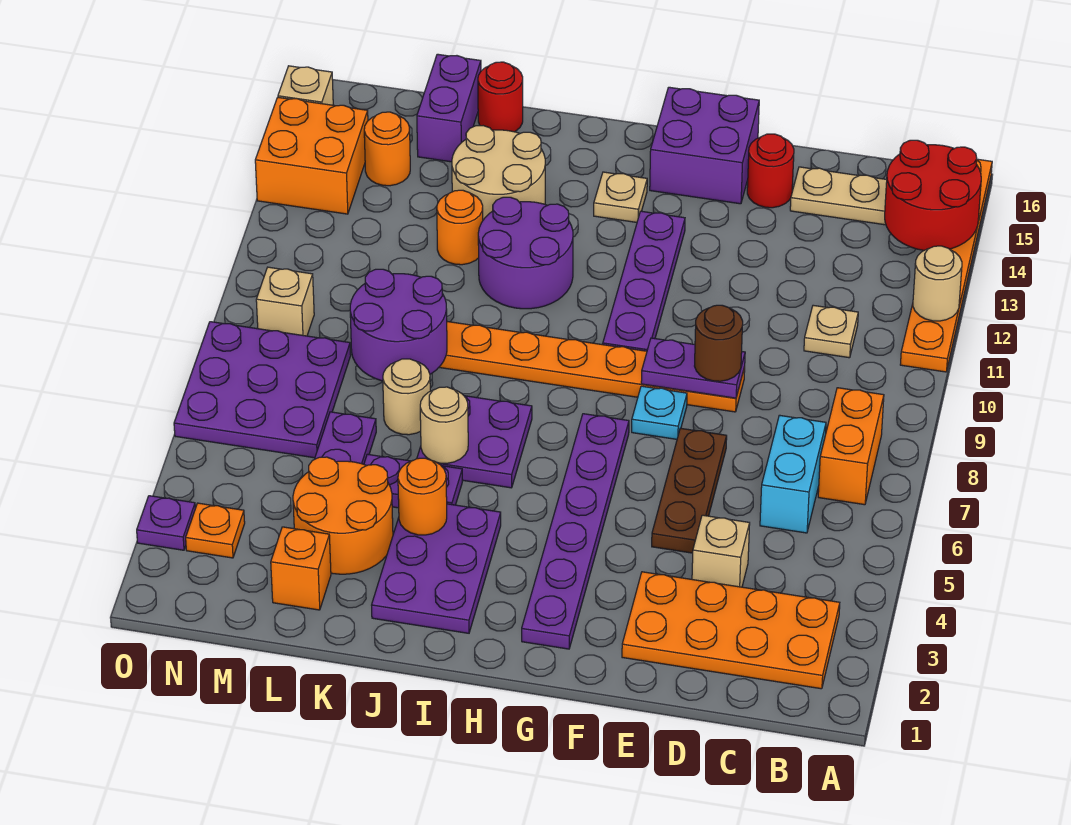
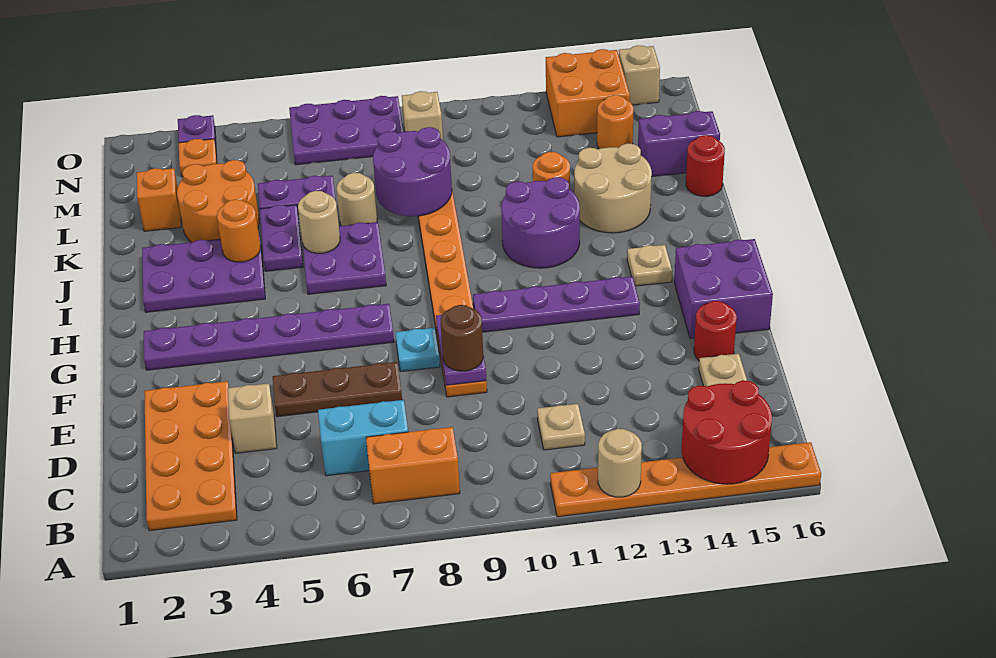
purple 3x3 plate [174,322,351,458] -> purple 2x3 plate [289,96,404,165]

